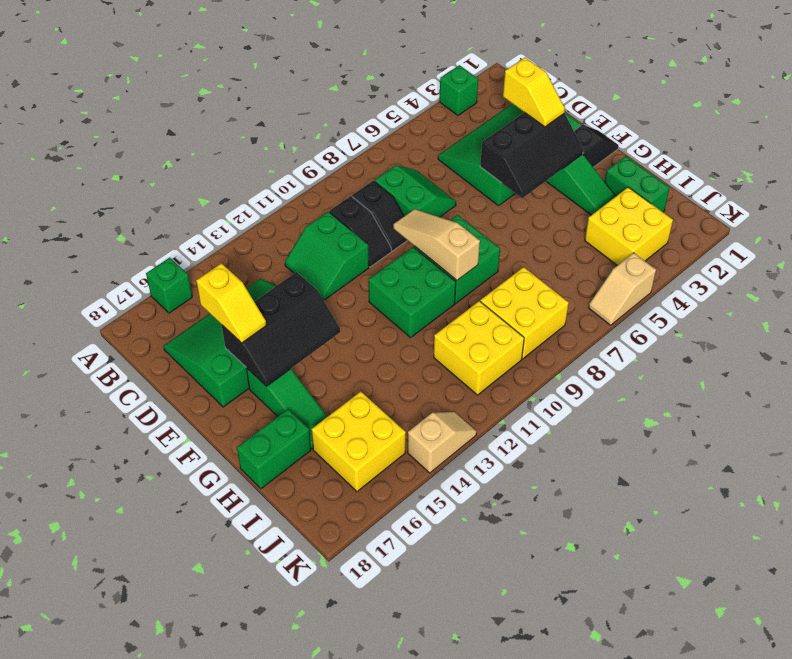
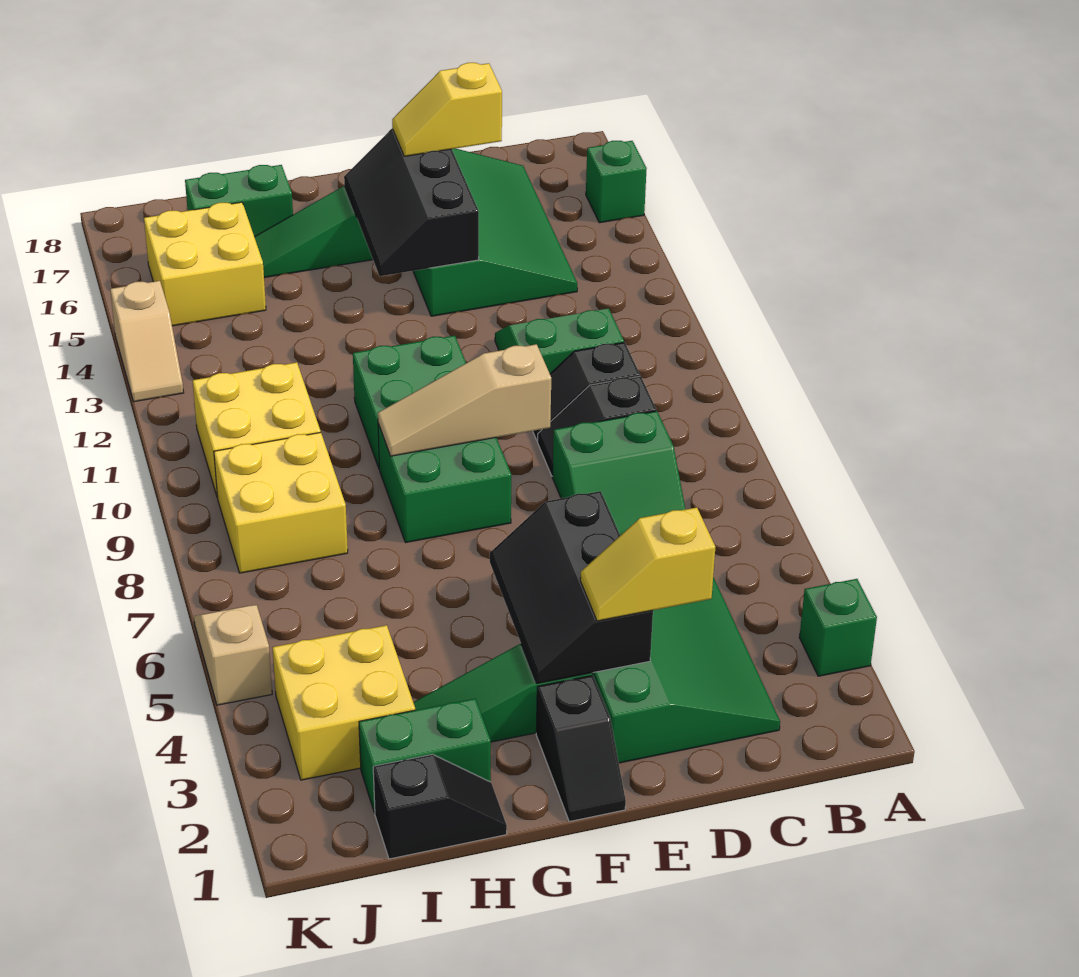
tan 1x3 slope [393,209,480,280] -> tan 1x3 slope turned to [378,344,551,456]
none -> black 1x2 slope [373,754,507,859]
green 1x2 brick [237,409,311,489] -> green 1x2 brick turned to [185,165,293,237]

